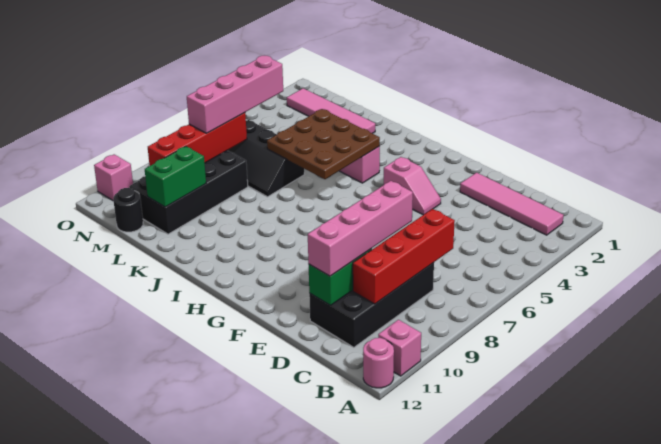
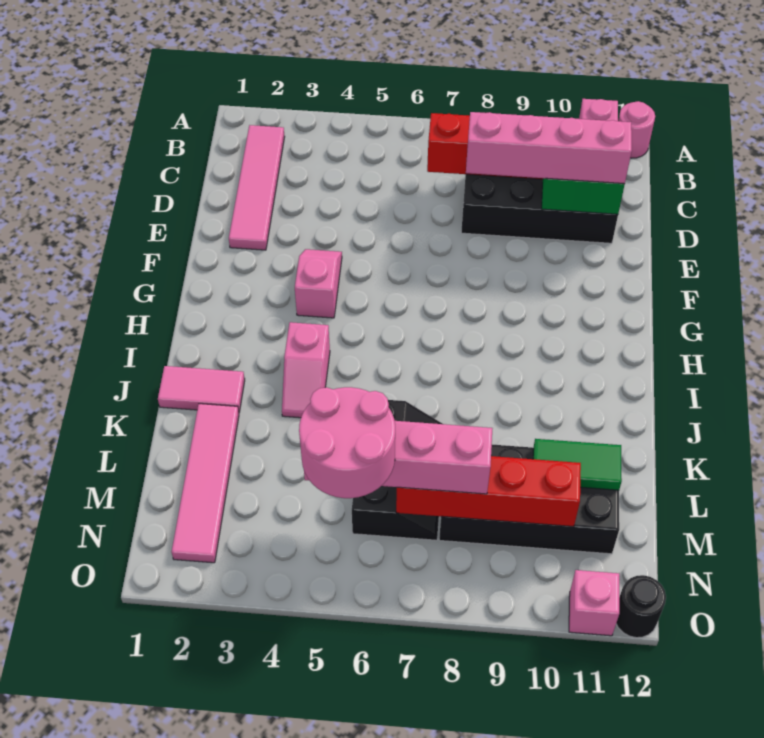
brown 3x3 plate [267,109,380,179] -> none
none -> pink 1x2 tile [158,366,245,412]
green 1x2 brick [145,146,206,207] -> green 1x2 tile [533,439,622,490]
none -> pink 2x2 round brick [299,387,395,498]
black 1x1 round brick [113,188,143,232] -> black 1x1 round brick moved to [616,575,666,638]

